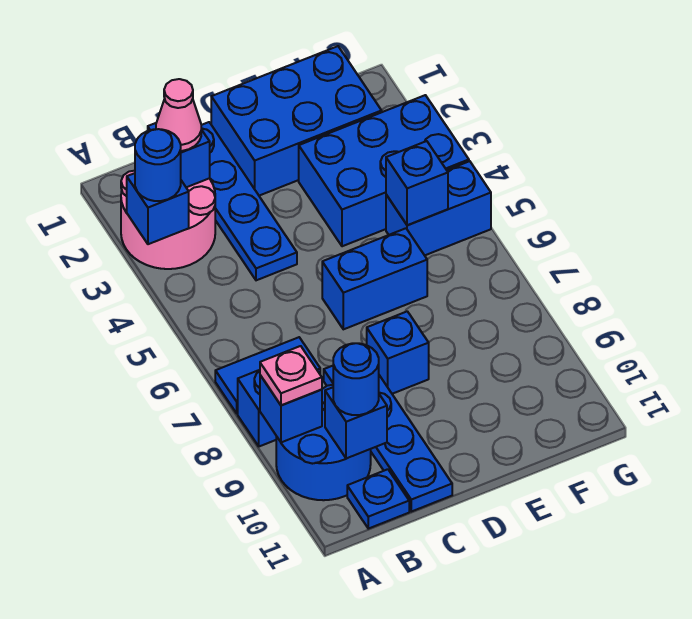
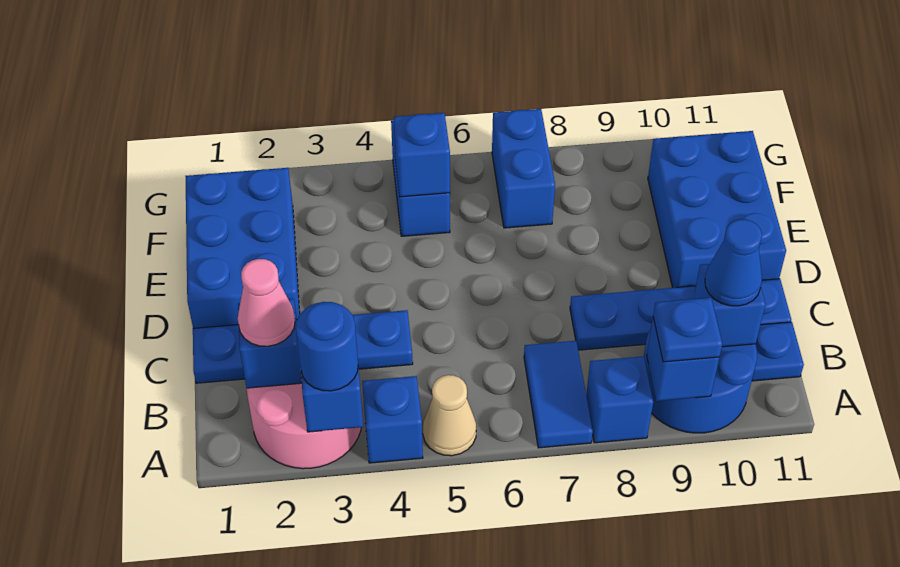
none -> tan 1x1 cone [423,375,476,456]
pink 1x1 plate [260,346,322,405] -> blue 1x1 plate [653,298,722,362]
blue 1x1 round brick [333,343,379,415] -> blue 1x1 cone [705,219,762,306]
blue 1x2 brick [322,228,427,329] -> blue 1x2 brick moved to [492,109,555,228]
blue 1x1 brick [367,311,429,394] -> blue 1x1 brick moved to [362,376,423,463]
blue 2x3 brick [299,95,469,246] -> blue 2x3 brick moved to [648,131,786,288]

